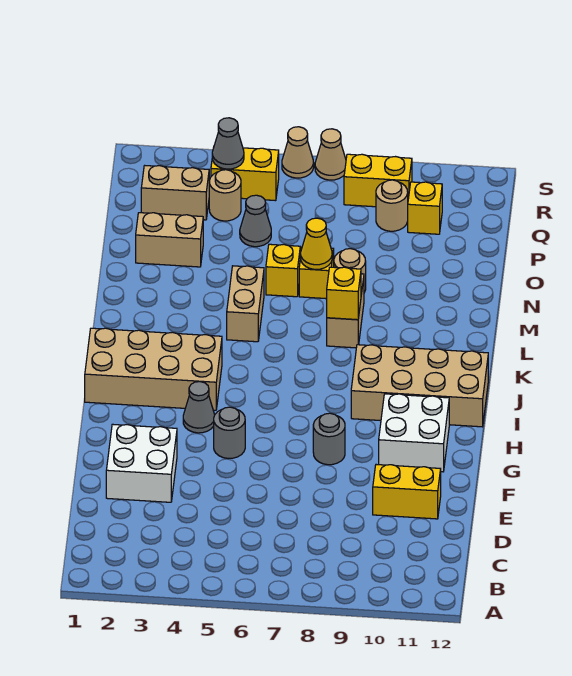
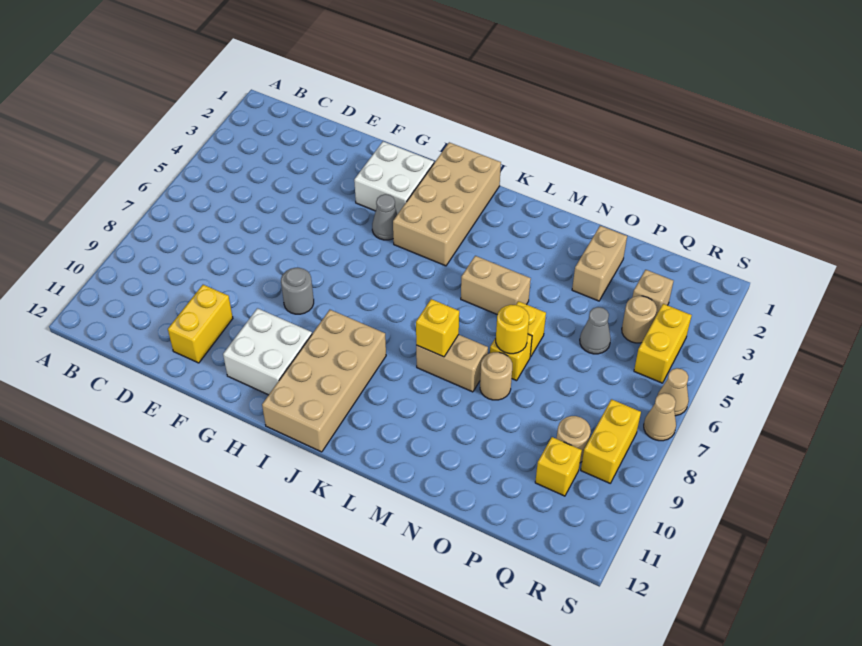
white 2x2 brick [106,424,177,502] -> white 2x2 brick moved to [354,141,434,214]
grey 1x1 round brick [214,407,245,459] -> none
yellow 1x1 cone [301,218,332,269] -> yellow 1x1 round brick [496,305,529,354]
tan 1x2 brick [141,166,209,220] -> tan 1x1 brick [632,270,673,317]
grey 1x1 cone [212,118,244,169] -> none

